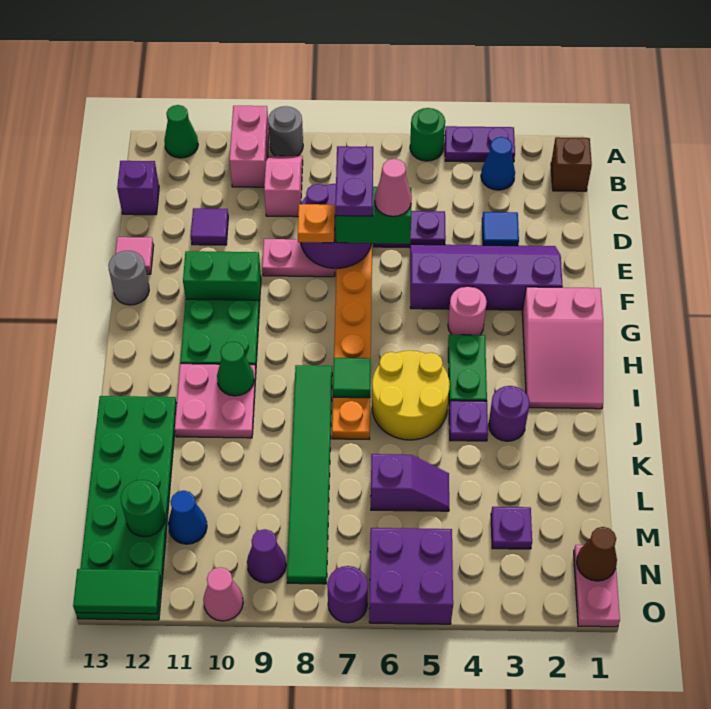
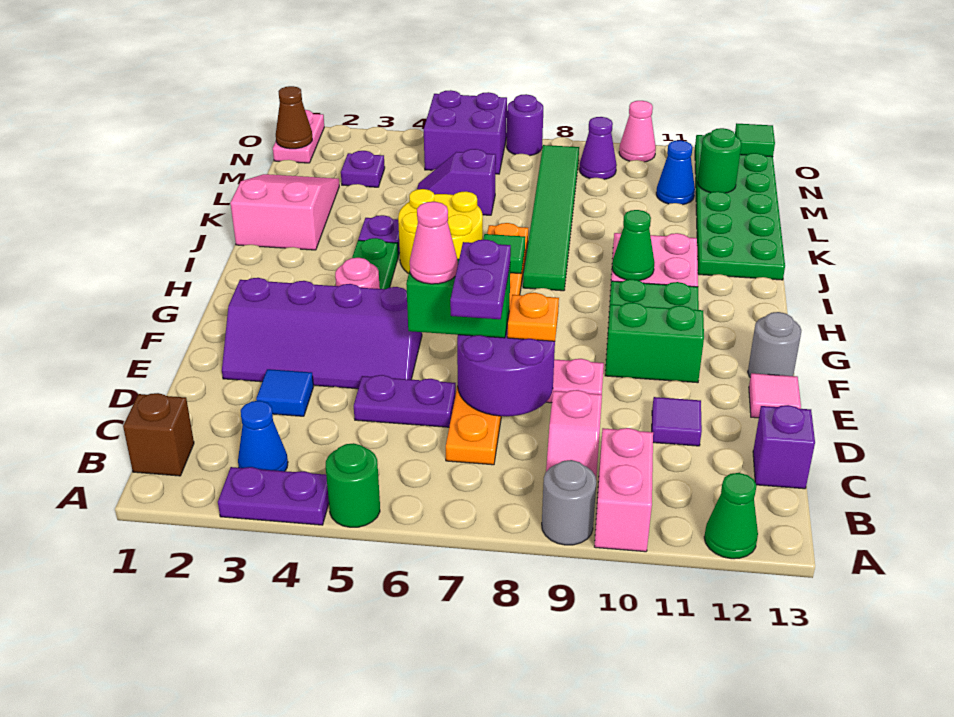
pink 2x3 slope [522,287,603,409] -> pink 2x3 slope moved to [230,174,339,250]
purple 1x1 round brick [488,386,530,441] -> none
green 1x2 tile [73,569,160,614] -> green 1x1 tile [735,123,775,157]

